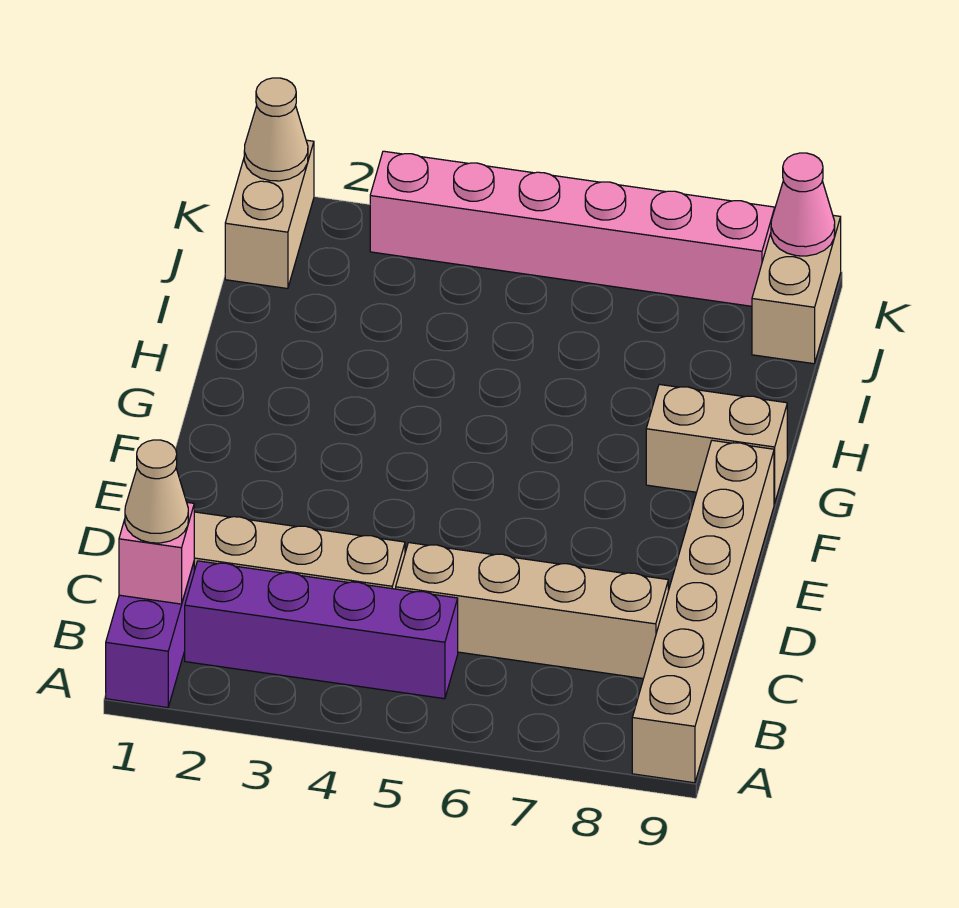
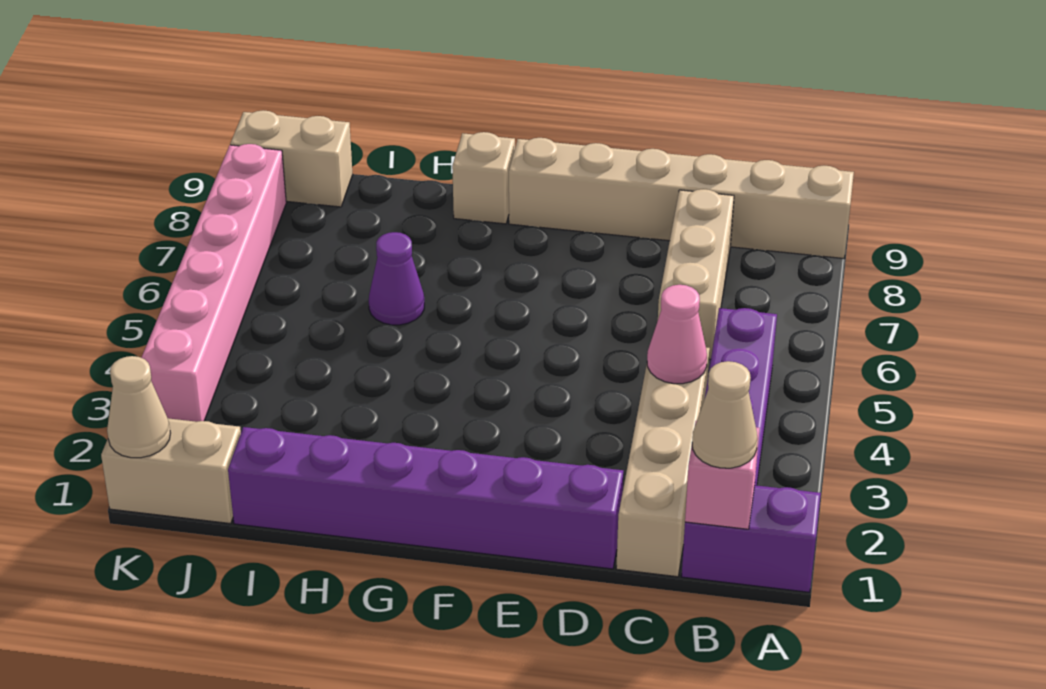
tan 1x4 brick [396,543,668,679] -> tan 1x3 brick [658,189,734,359]
none -> purple 1x6 brick [228,427,623,569]
tan 1x2 brick [646,384,787,503] -> tan 1x1 brick [452,132,515,224]
none -> purple 1x1 cone [369,232,424,325]
pink 1x1 cone [771,153,835,256] -> pink 1x1 cone moved to [647,285,707,384]

